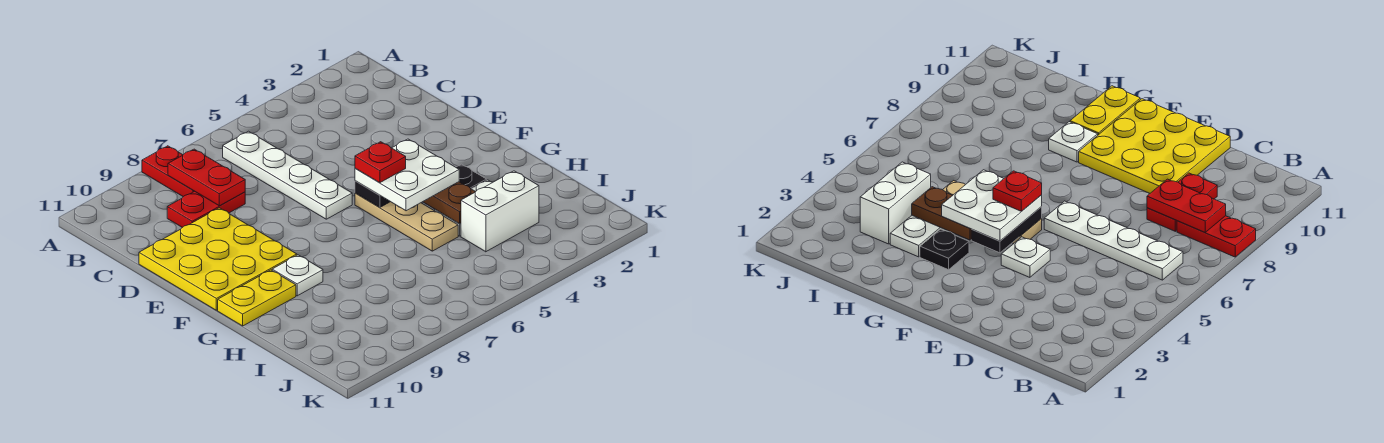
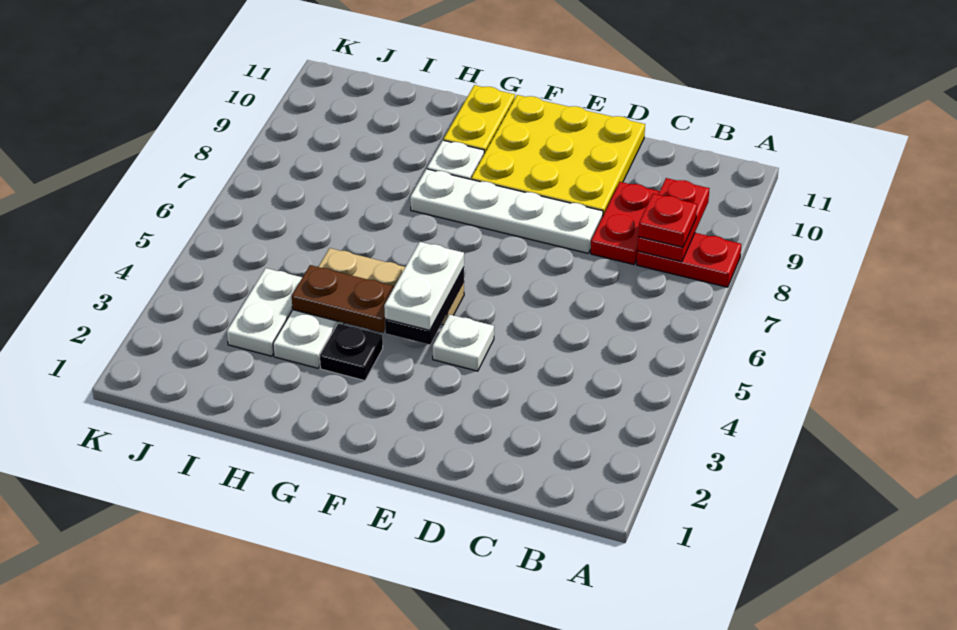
white 1x4 plate [223,131,352,219] -> white 1x4 plate moved to [410,169,603,253]
red 1x2 plate [168,149,245,206] -> red 1x2 plate turned to [638,178,710,262]
white 2x2 plate [355,139,459,211] -> white 1x2 plate [384,242,464,330]
red 1x1 plate [355,142,406,183] -> red 1x1 plate moved to [638,194,697,247]
white 1x2 brick [461,171,539,252] -> white 1x2 plate [227,268,302,356]

